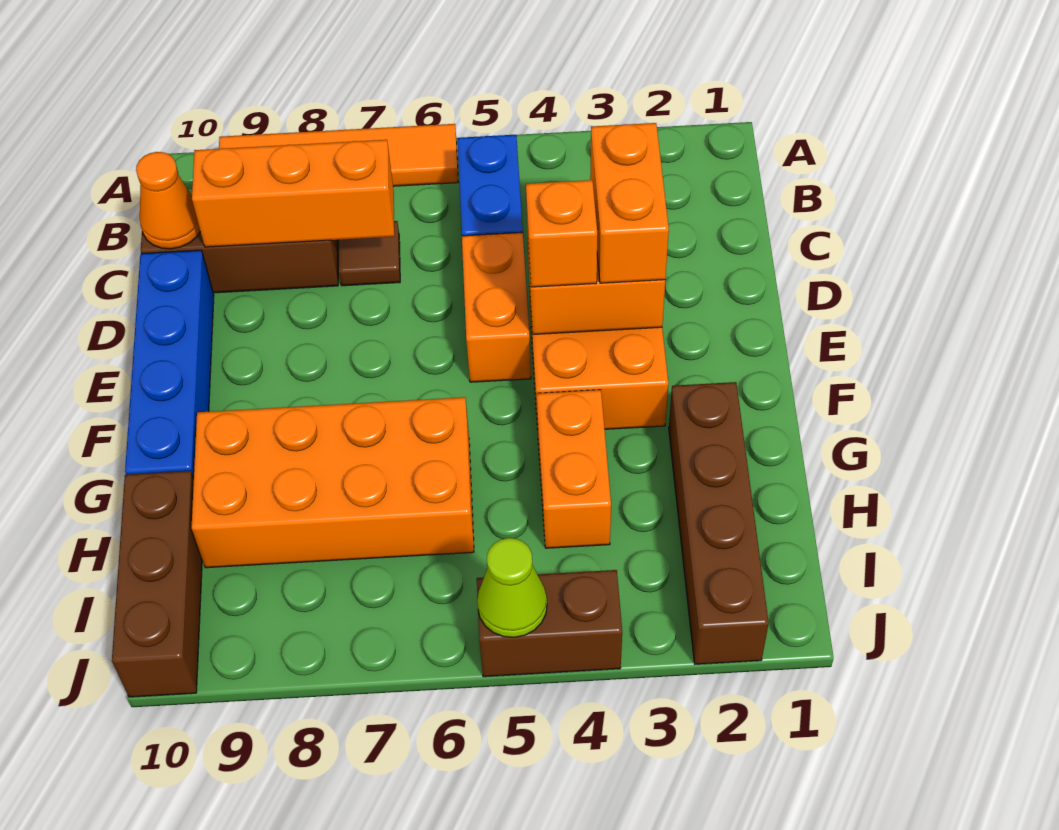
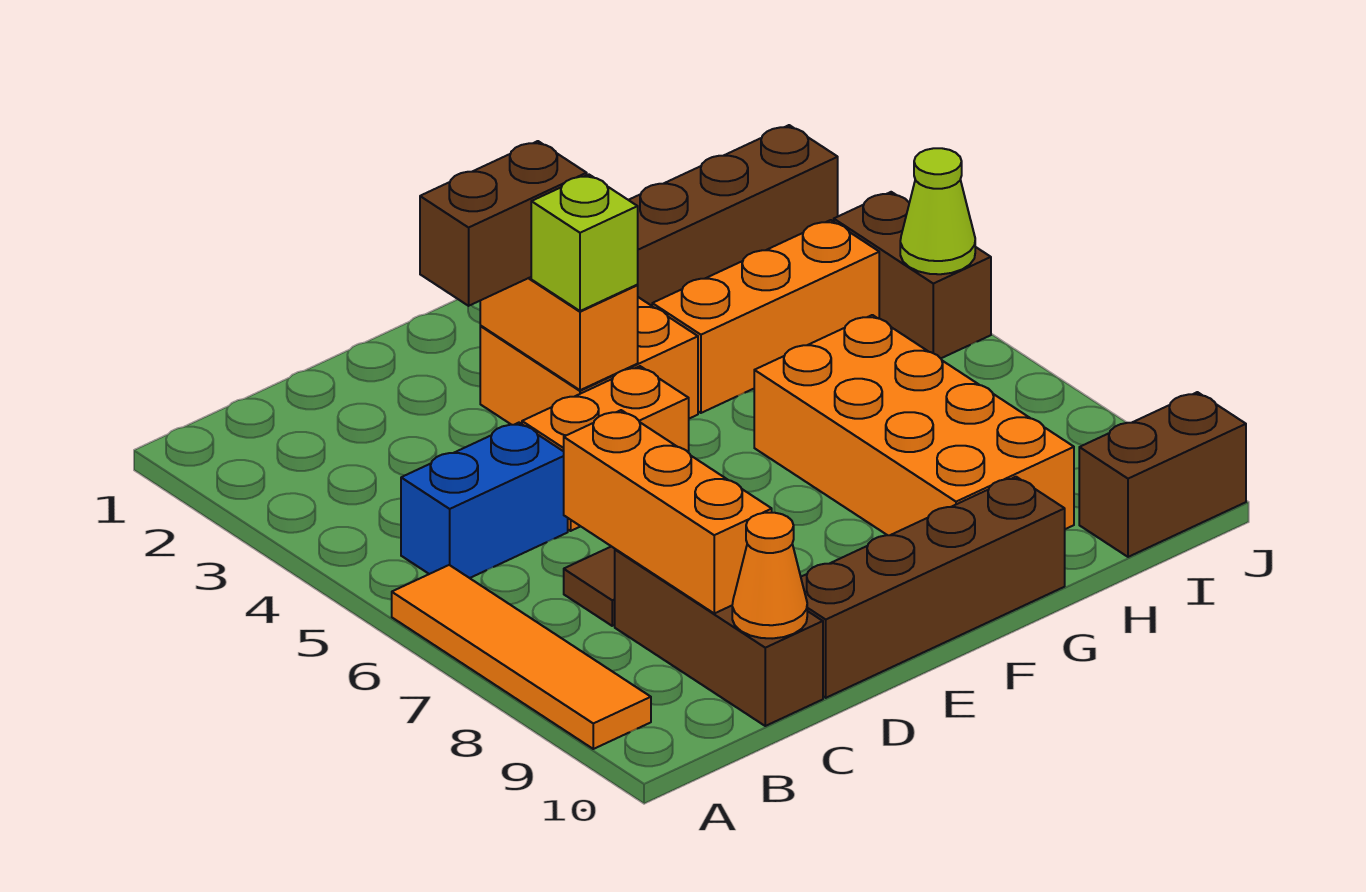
orange 1x2 brick [590,123,669,283] -> brown 1x2 brick [420,141,587,306]
blue 1x4 brick [125,250,214,479] -> brown 1x4 brick [801,477,1065,698]
orange 1x1 brick [526,180,597,287] -> lime 1x1 brick [531,175,638,311]
orange 1x2 brick [537,390,611,548] -> orange 1x3 brick [652,220,879,413]
brown 1x3 brick [112,471,202,697] -> brown 1x2 brick [1079,392,1246,557]

